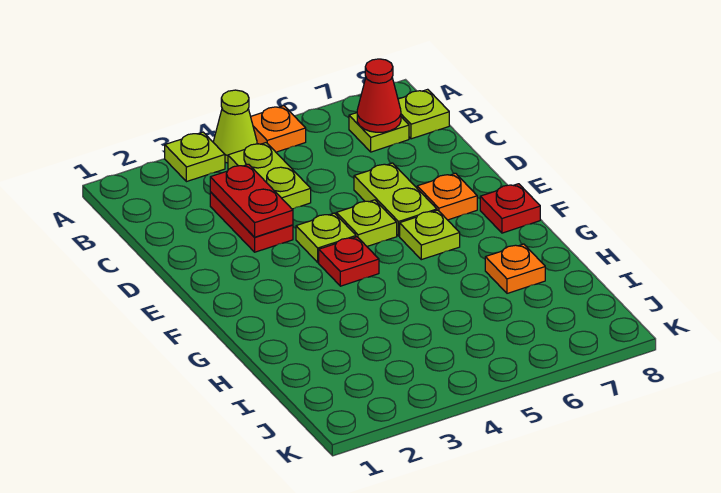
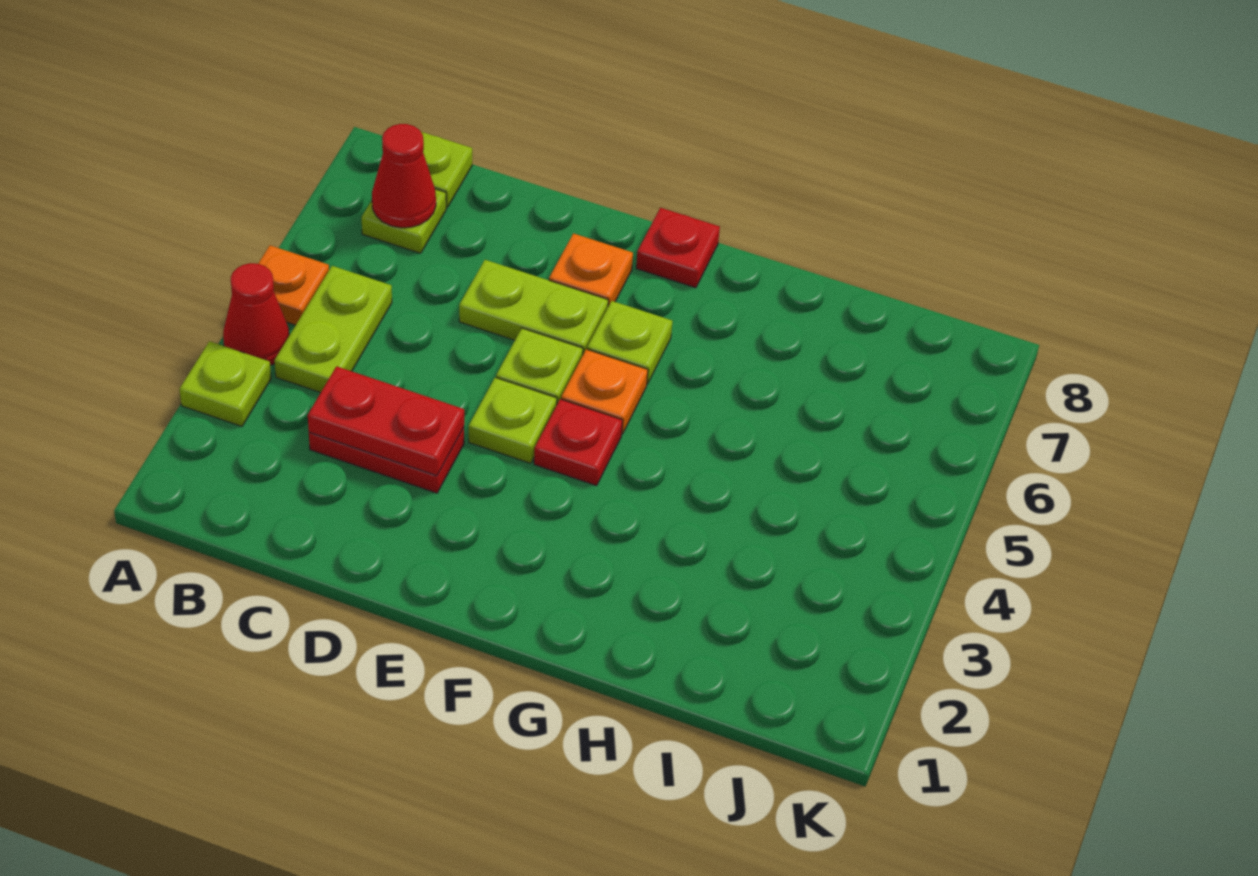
lime 1x1 cone [213,90,257,163] -> red 1x1 cone [223,263,289,365]
lime 1x2 plate [228,143,311,209] -> lime 1x2 plate turned to [274,266,392,393]
orange 1x1 plate [485,244,545,293] -> orange 1x1 plate moved to [561,349,648,434]

